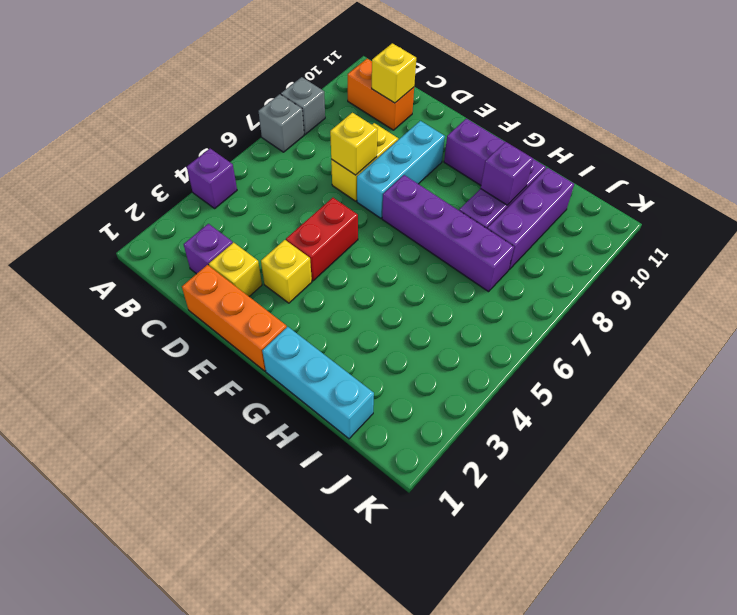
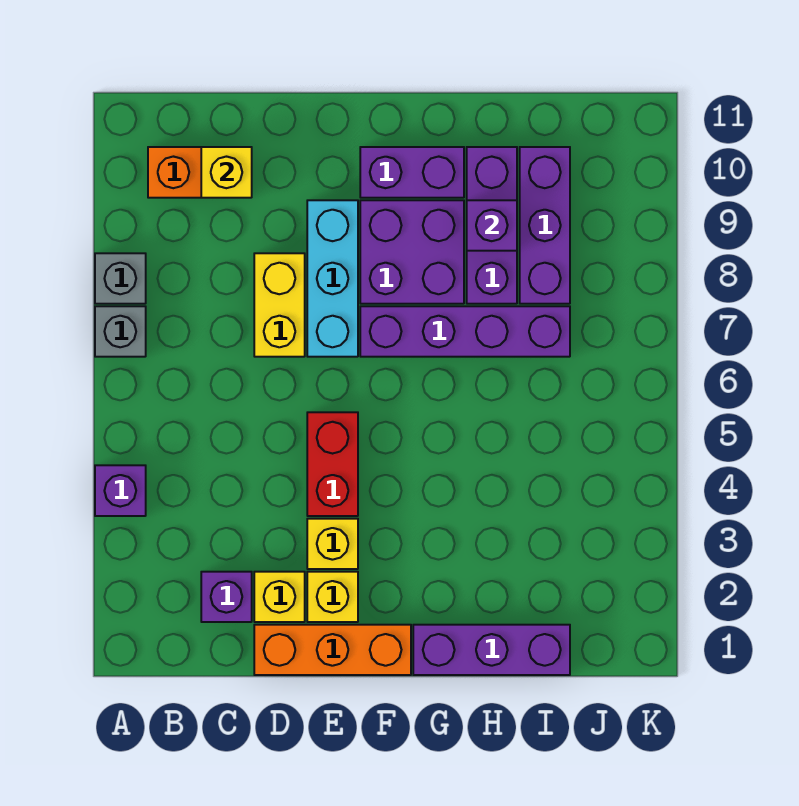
yellow 1x1 brick [330,113,378,175] -> yellow 1x1 brick moved to [307,572,358,622]
none -> purple 2x2 brick [360,200,464,304]
cyan 1x3 brick [262,327,374,439] -> purple 1x3 brick [413,625,570,675]

